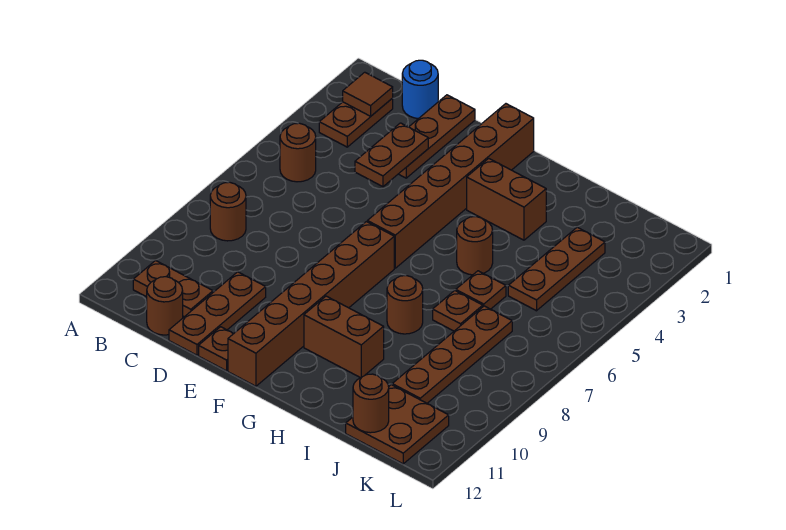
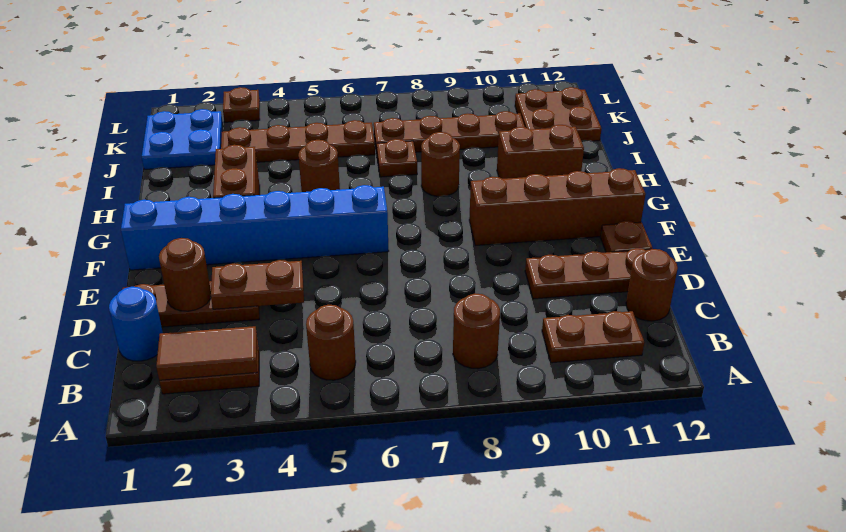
brown 1x1 tile [343,72,393,116] -> brown 1x2 tile [156,326,257,380]
brown 1x2 plate [133,261,213,317] -> brown 1x2 plate turned to [542,311,644,363]
brown 1x6 brick [367,104,534,268] -> blue 1x6 brick [121,185,389,270]
brown 1x6 brick [228,222,394,386] -> brown 1x4 brick [469,168,646,245]
brown 1x2 brick [304,296,384,378] -> brown 1x2 brick turned to [497,125,584,179]
brown 1x1 plate [456,271,506,309] -> brown 1x1 plate moved to [223,87,260,122]
none -> blue 2x2 plate [142,109,223,170]
brown 1x3 plate [508,227,605,311] -> brown 1x4 plate [221,120,375,162]
brown 1x1 round brick [353,374,389,433] -> brown 1x1 round brick moved to [159,238,211,311]

